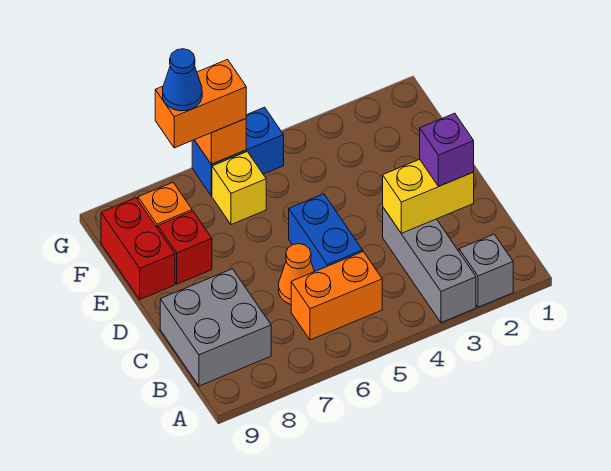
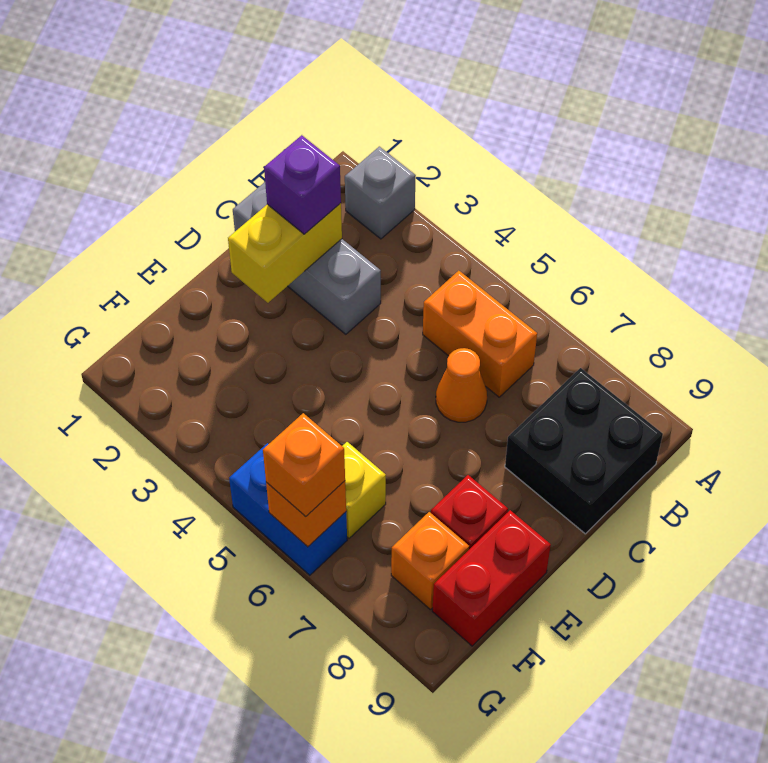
grey 1x3 brick [383,208,476,323] -> grey 1x3 brick turned to [233,182,381,334]
grey 2x2 brick [160,269,271,386] -> black 2x2 brick [505,368,663,534]
yellow 1x2 brick [383,159,474,233] -> yellow 1x2 brick turned to [228,203,342,303]
blue 1x2 brick [289,194,363,272] -> none
orange 1x2 brick [155,60,246,148] -> orange 1x1 brick [263,413,345,516]
blue 1x1 cone [163,49,202,111] -> none

